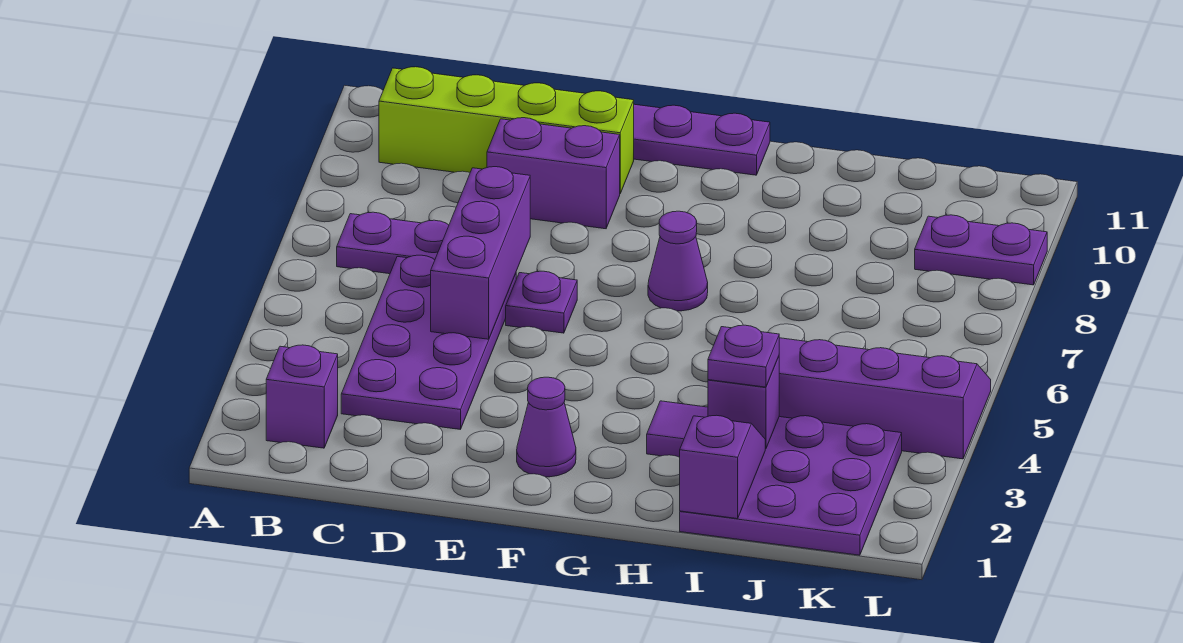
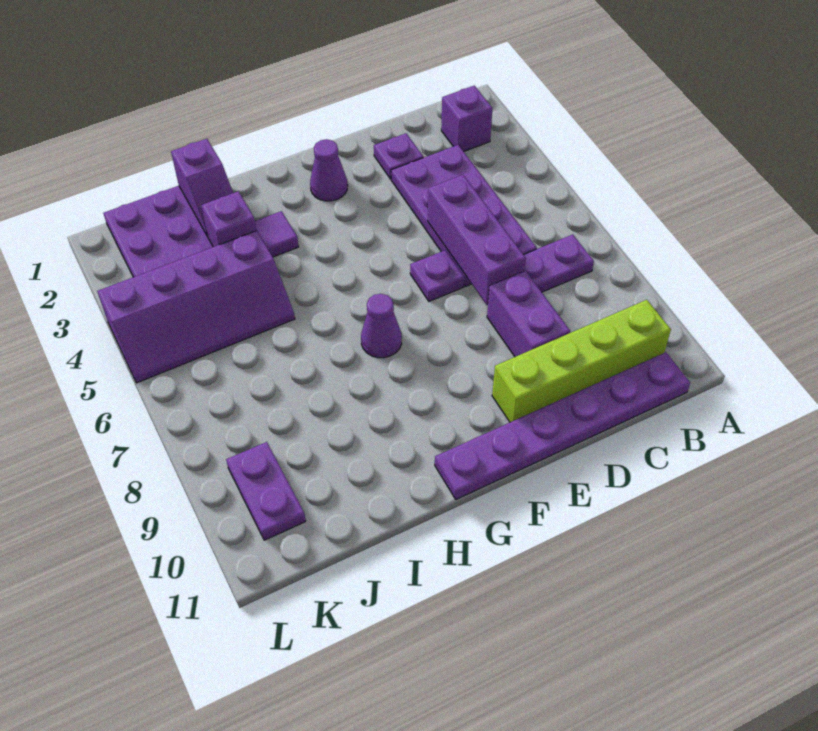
purple 1x2 brick [487,118,620,229] -> purple 1x2 brick turned to [487,271,570,357]
purple 1x1 plate [708,325,779,387] -> purple 1x1 plate moved to [374,133,423,179]
purple 1x2 plate [915,215,1047,285] -> purple 1x2 plate turned to [226,442,306,540]

